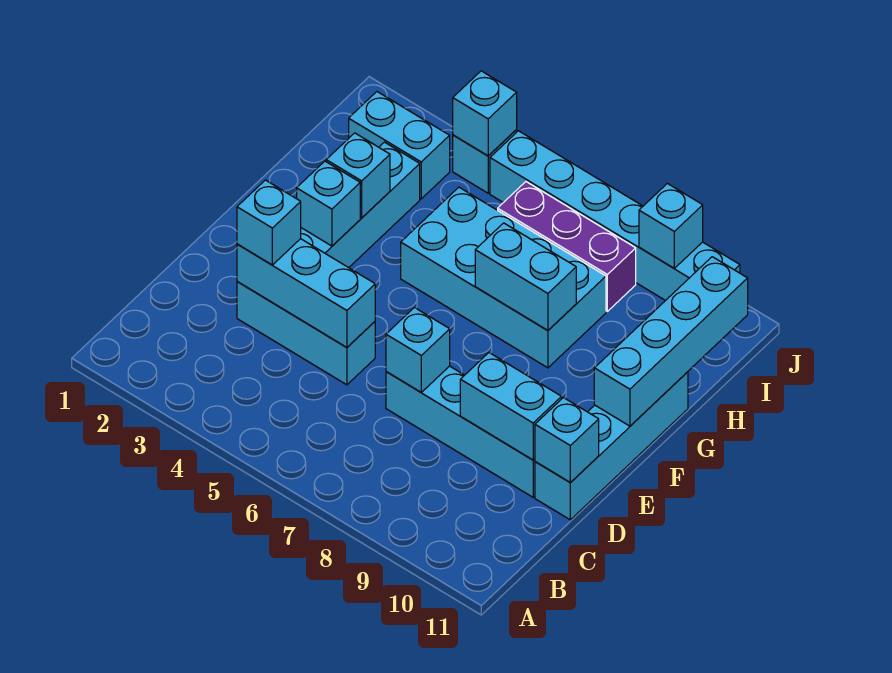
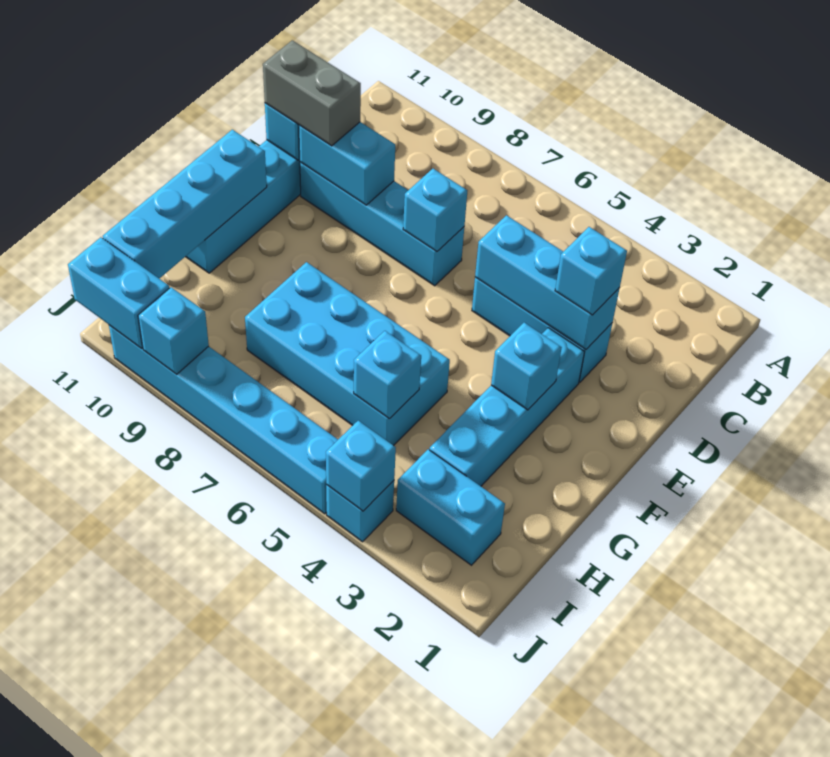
none -> grey 1x2 brick [263,40,361,146]
cyan 1x1 brick [326,133,390,218] -> cyan 1x1 brick moved to [354,331,421,419]
cyan 1x2 brick [475,223,576,330] -> cyan 1x2 brick moved to [68,237,169,349]
purple 1x3 brick [498,182,636,311] -> none

